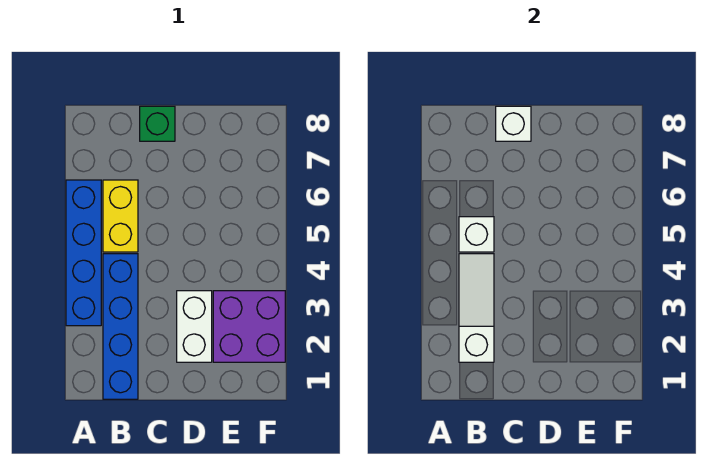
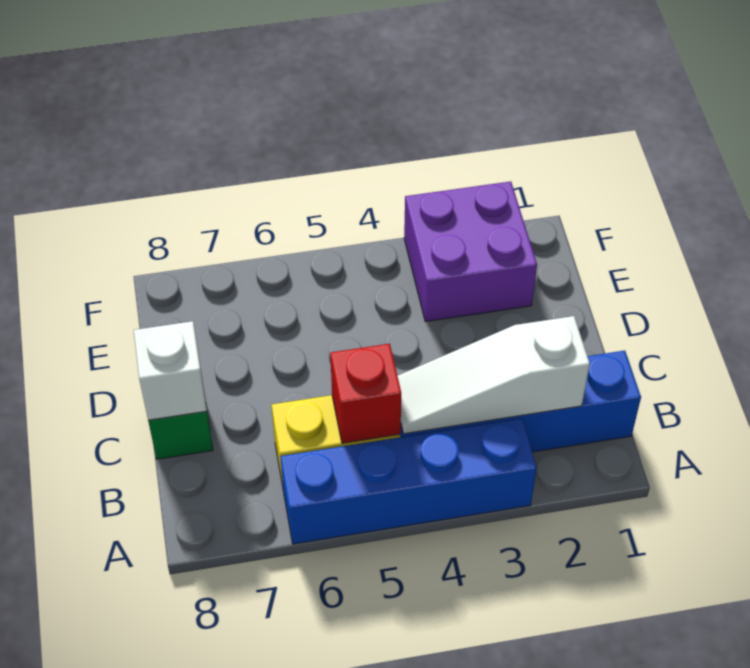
white 1x1 brick [459,217,494,252] -> red 1x1 brick [330,344,401,443]
white 1x2 brick [177,291,212,362] -> none

